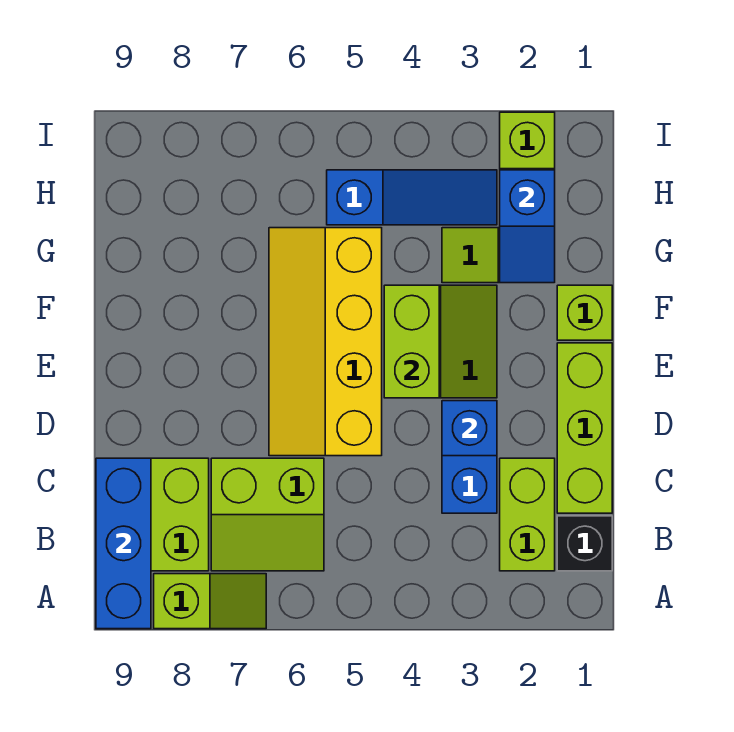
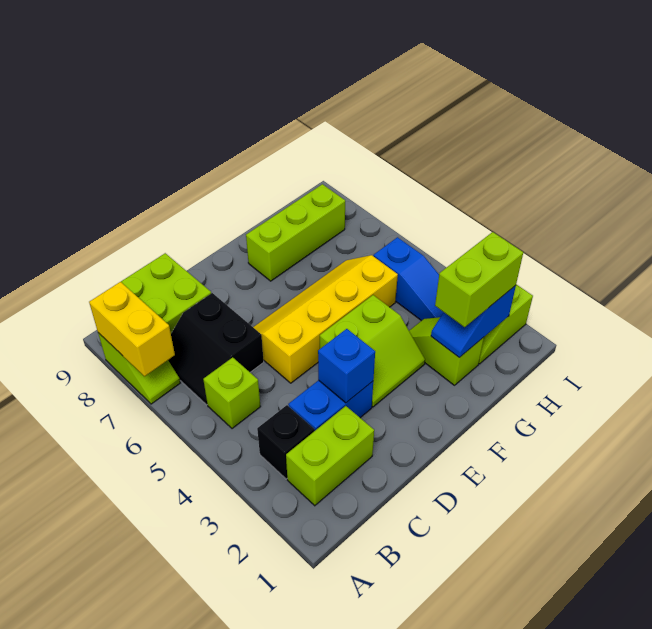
none -> yellow 1x2 brick [89,282,175,376]
blue 1x3 brick [96,458,151,629] -> none
black 1x1 brick [557,516,612,571] -> black 1x1 brick moved to [257,405,314,479]
lime 2x2 slope [211,458,324,571] -> black 2x2 slope [168,293,264,405]
lime 1x3 brick [557,343,612,513] -> lime 1x3 brick moved to [246,184,345,281]
lime 1x2 brick [384,285,439,398] -> lime 1x2 brick moved to [435,232,523,327]
lime 1x1 brick [557,285,612,340] -> lime 1x1 brick moved to [203,357,261,429]

